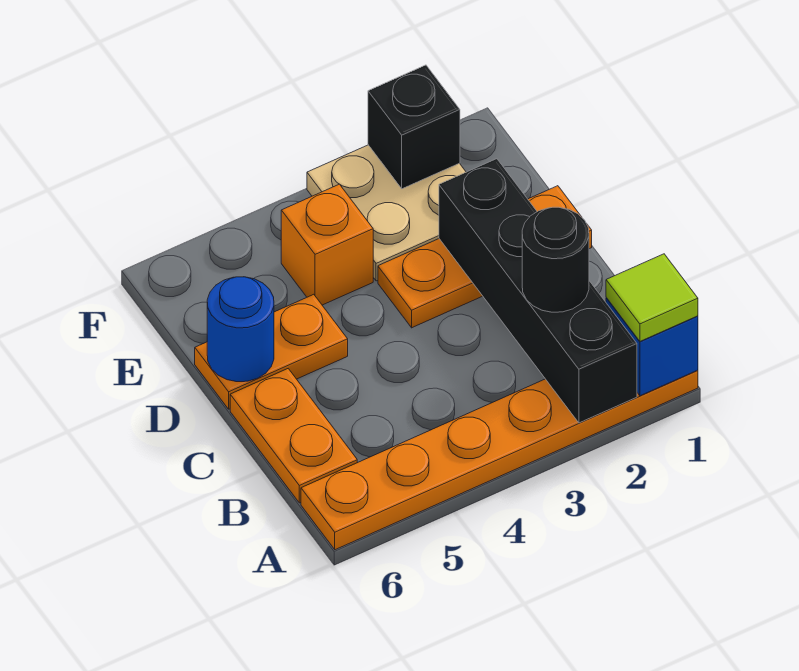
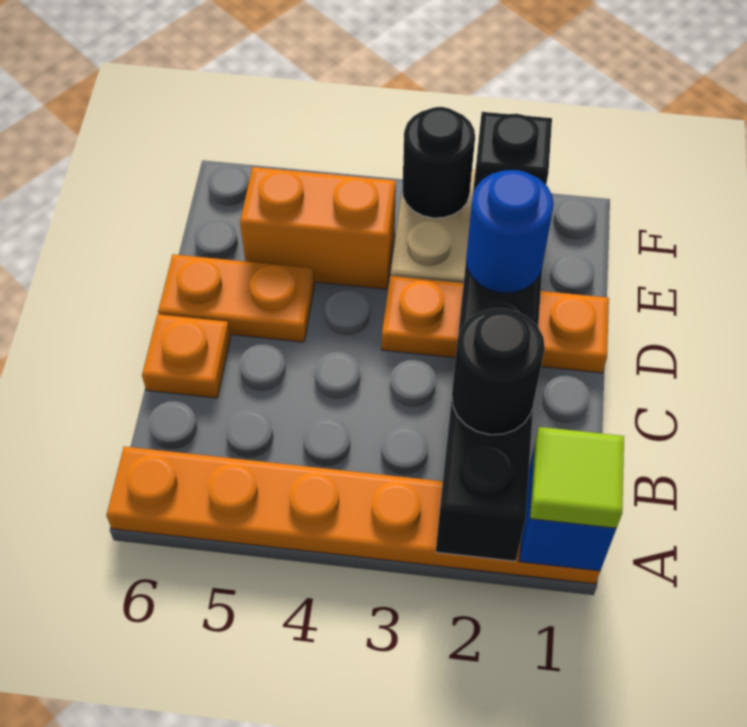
orange 1x2 plate [230,369,357,503] -> orange 1x1 plate [142,314,231,398]
blue 1x1 round brick [207,277,274,382] -> blue 1x1 round brick moved to [466,170,554,293]
orange 1x1 brick [281,184,373,305] -> orange 1x2 brick [240,167,396,289]
none -> black 1x1 round brick [403,107,475,218]

